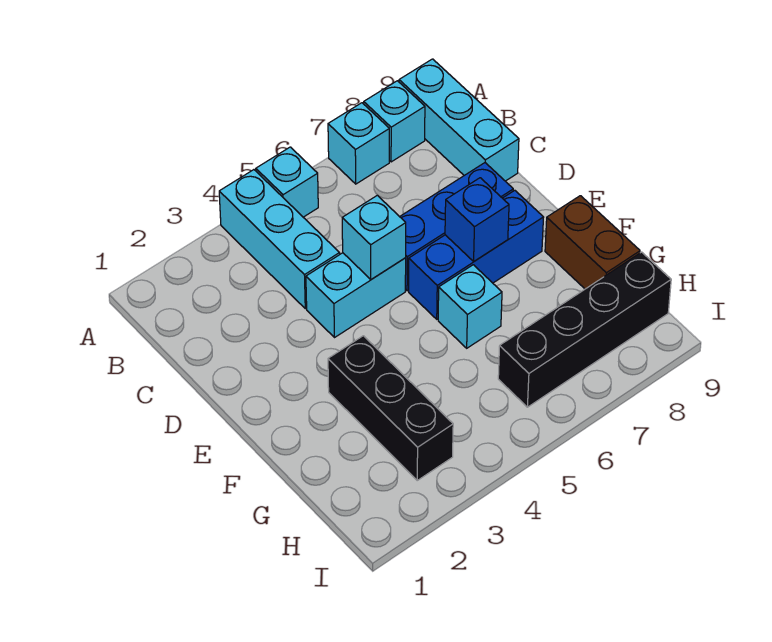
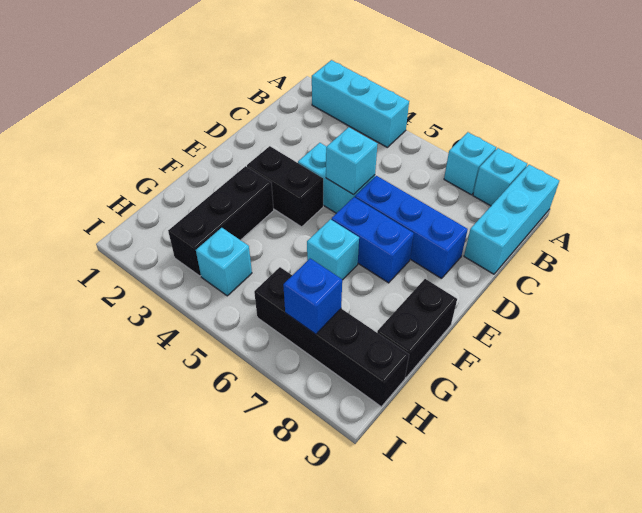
cyan 1x3 brick [219,170,340,309] -> cyan 1x3 brick turned to [312,60,409,147]
cyan 1x1 brick [256,147,318,217] -> cyan 1x1 brick moved to [196,228,252,296]
none -> black 1x2 brick [247,146,323,227]
blue 1x3 brick [409,190,544,319] -> blue 1x2 brick [331,197,414,283]
blue 1x1 brick [445,178,509,261] -> blue 1x1 brick moved to [283,258,342,334]
brown 1x2 brick [545,196,640,289] -> black 1x2 brick [377,279,457,378]

